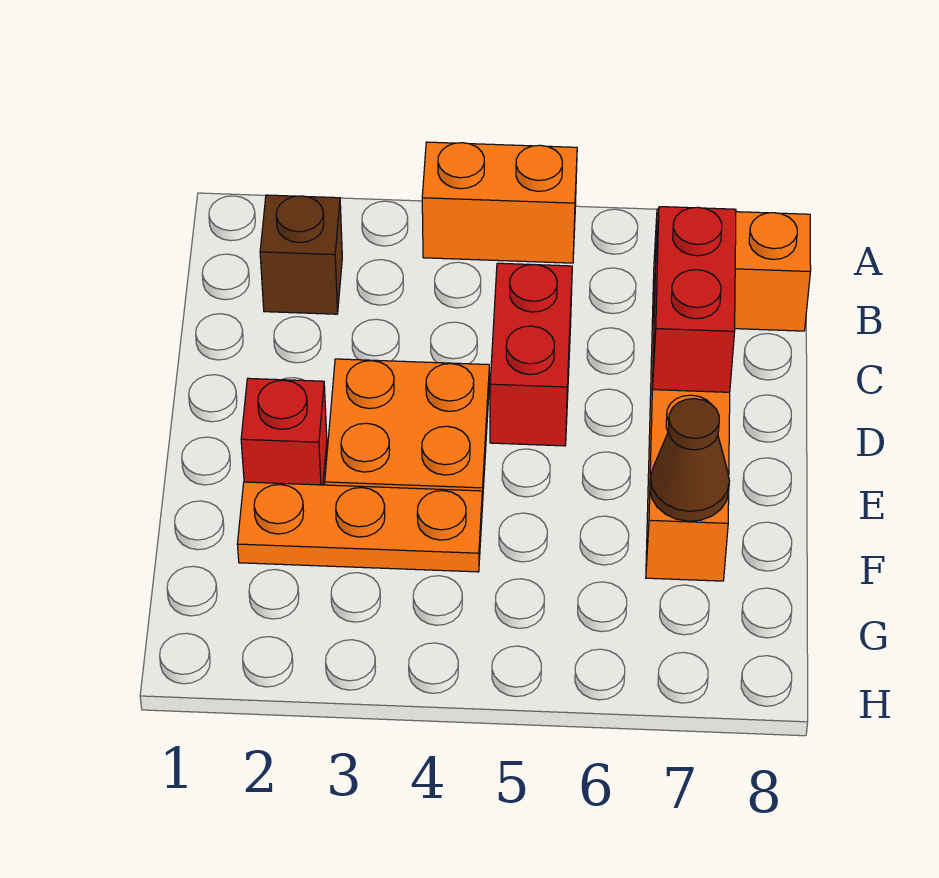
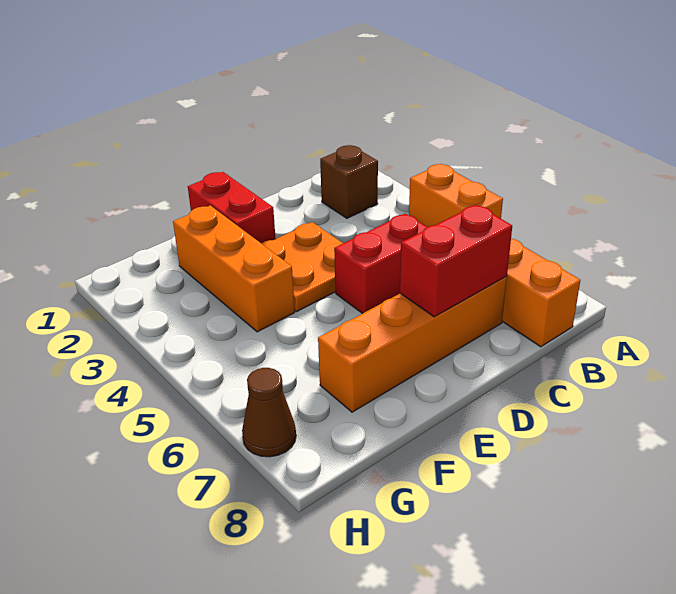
red 1x1 brick [241,378,327,485] -> red 1x2 brick [188,172,275,243]
orange 1x3 plate [237,482,483,572] -> orange 1x3 brick [173,205,295,332]
brown 1x1 cone [650,399,729,521] -> brown 1x1 cone moved to [242,368,296,457]

